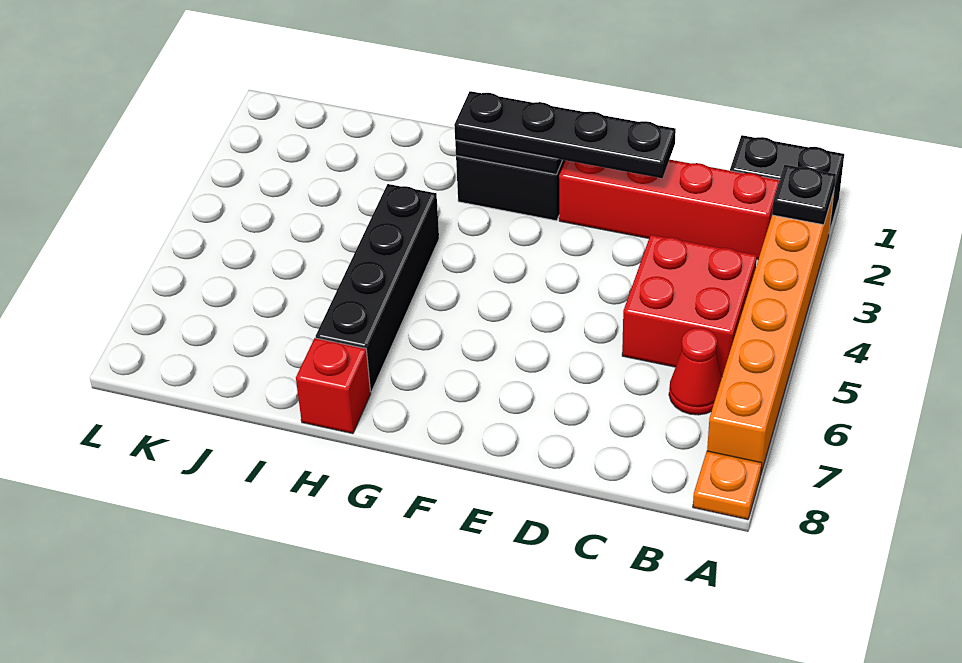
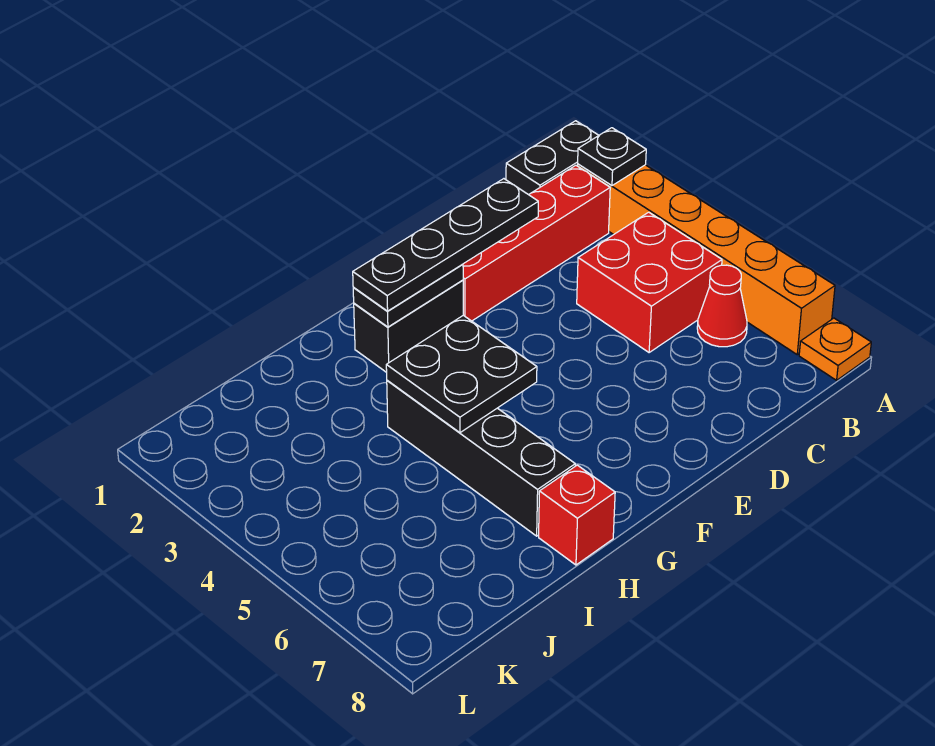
none -> black 2x2 plate [386,315,537,433]

